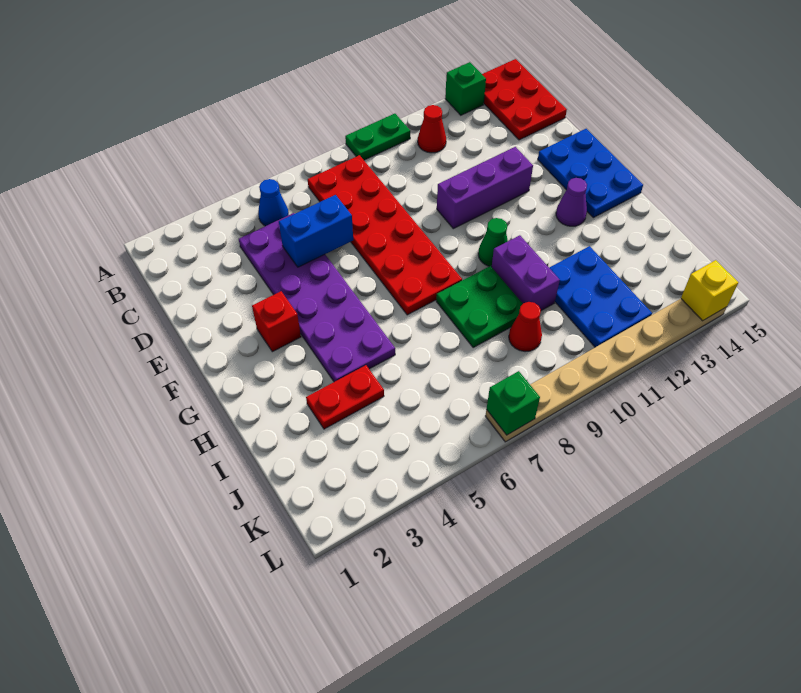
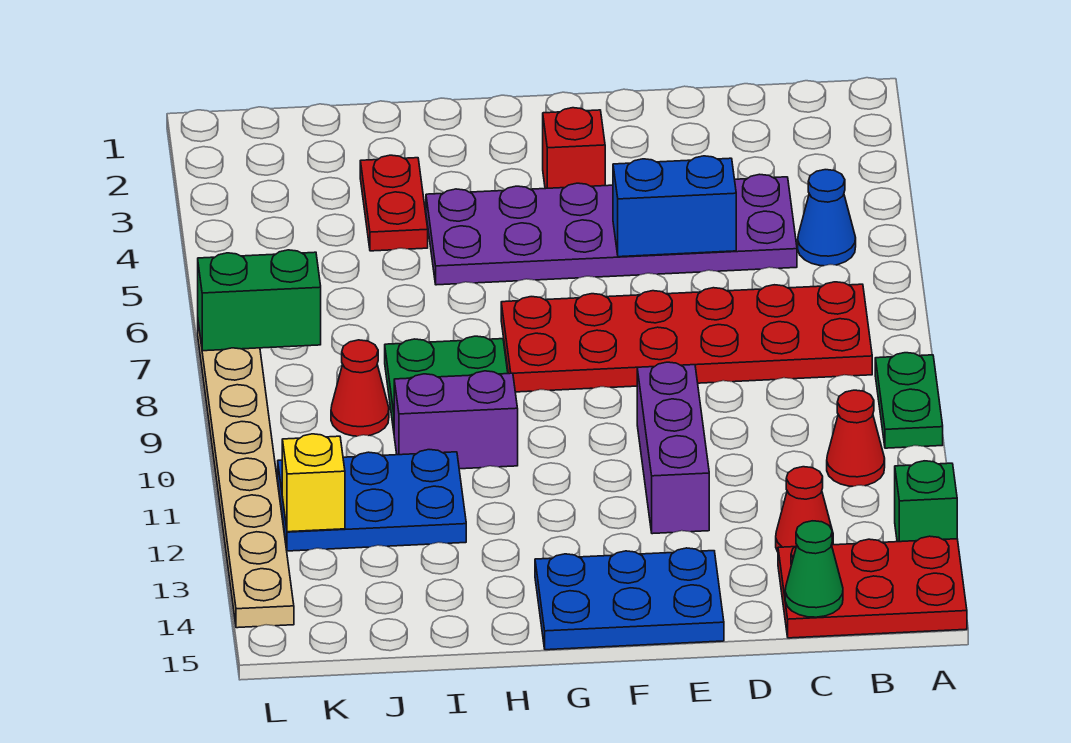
none -> red 1x1 cone [776,467,833,552]
blue 1x2 brick [279,195,353,267] -> blue 1x2 brick turned to [613,156,736,257]
green 1x1 cone [478,218,508,267] -> green 1x1 cone moved to [785,521,843,617]
purple 1x1 cone [556,178,587,226] -> none
green 1x1 brick [486,371,540,435] -> green 1x2 brick [198,250,321,351]
yellow 1x1 brick [681,260,738,321] -> yellow 1x1 brick moved to [282,434,345,532]

